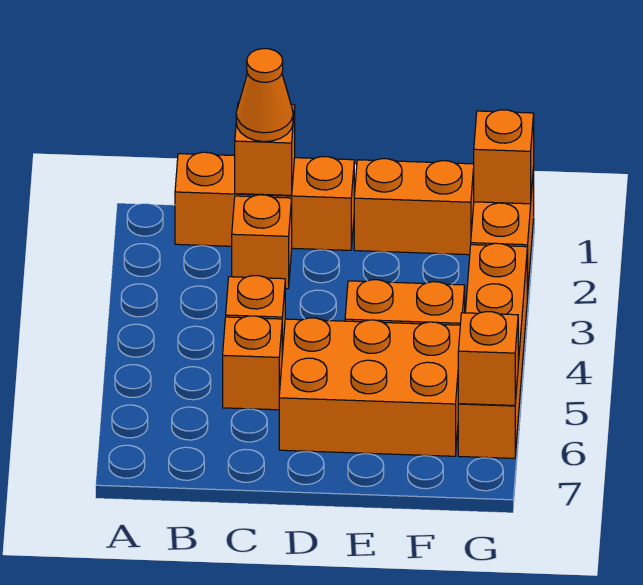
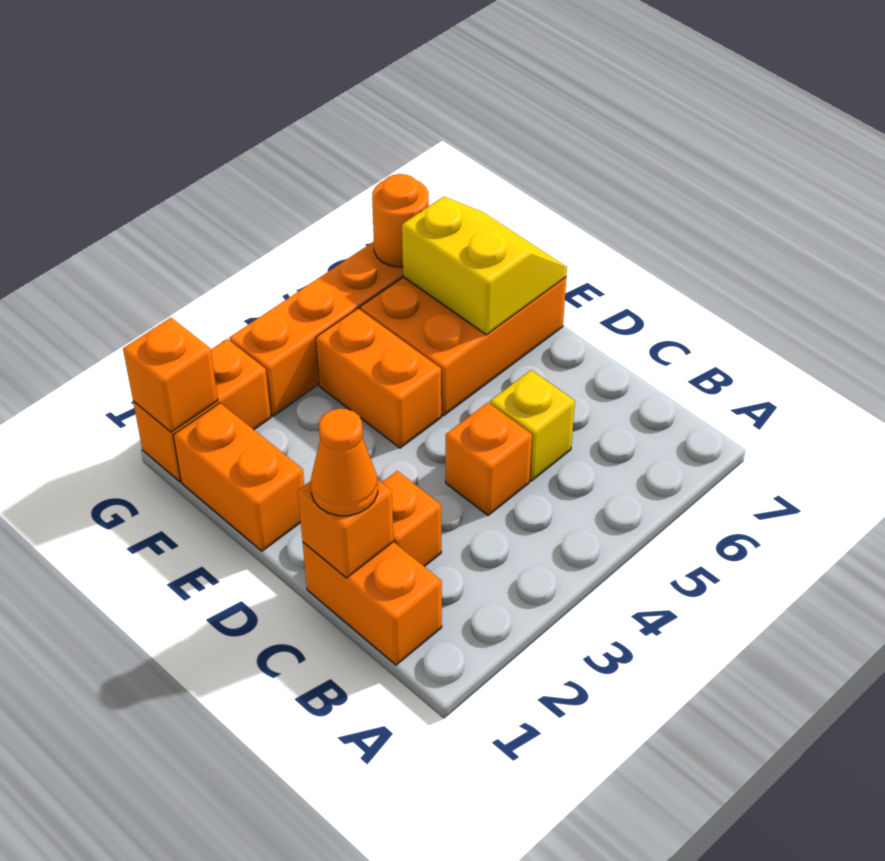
orange 1x3 brick [175,152,354,250] -> orange 1x2 brick [303,542,442,665]
orange 1x1 brick [223,316,282,410] -> yellow 1x1 brick [490,370,575,481]
orange 2x3 brick [279,318,460,456] -> orange 2x3 brick turned to [360,277,566,416]
none -> yellow 2x2 slope [402,196,567,335]
orange 1x1 brick [458,312,518,406] -> orange 1x1 round brick [372,174,429,267]

